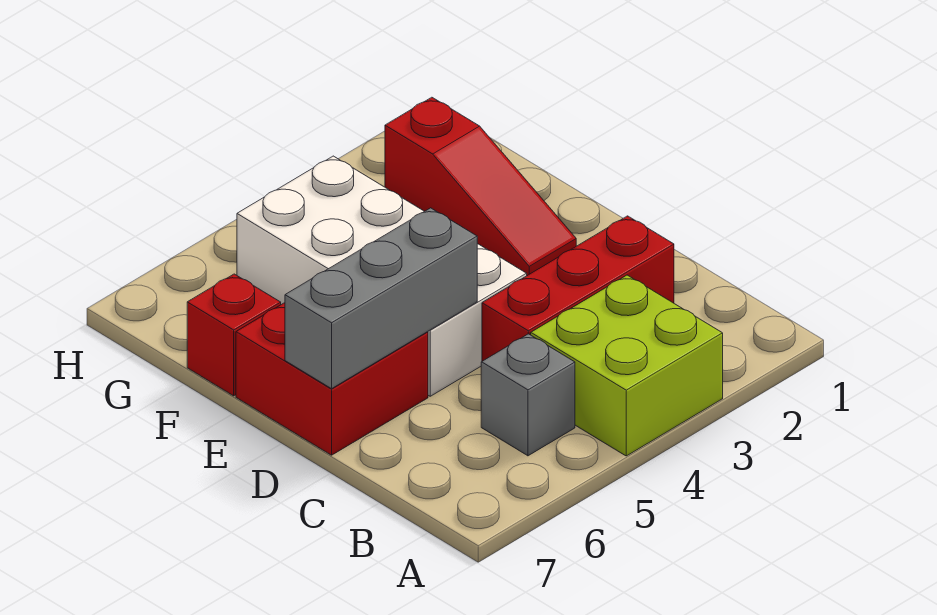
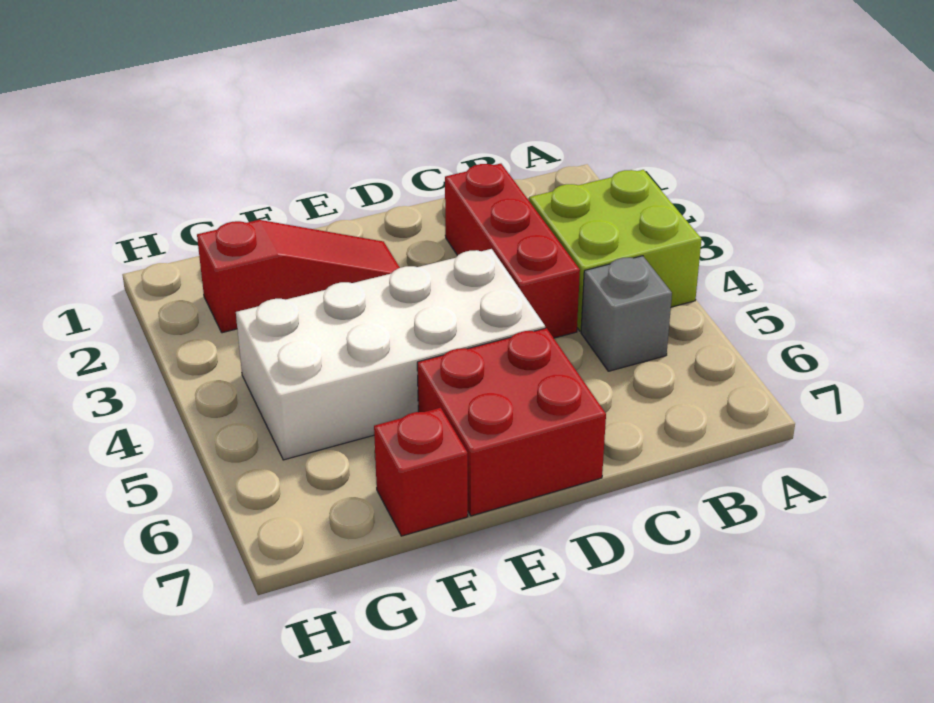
grey 1x3 brick [285,208,477,389] -> none

